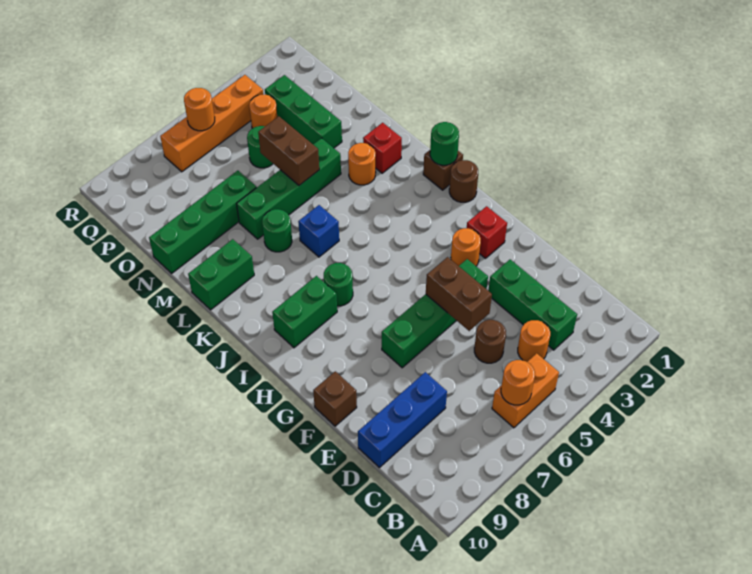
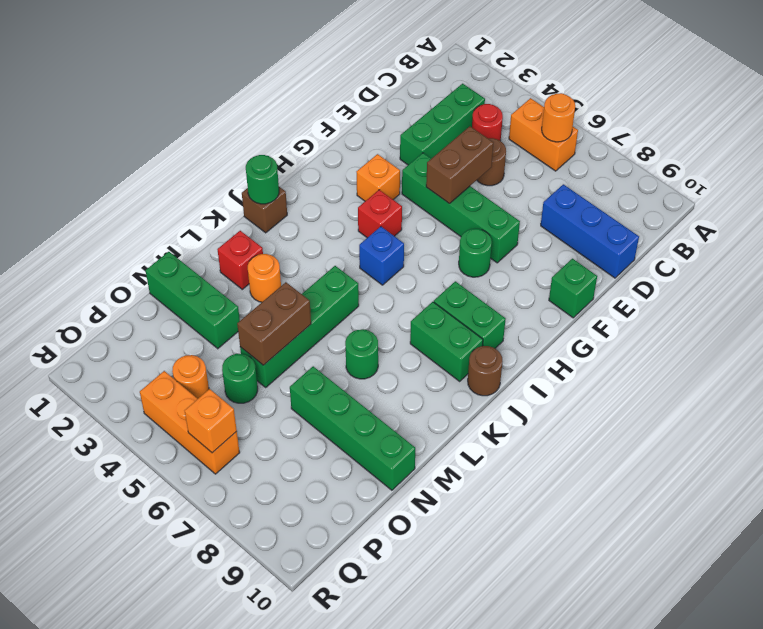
orange 1x1 round brick [518,320,550,362] -> red 1x1 round brick [472,104,503,141]
brown 1x1 brick [313,371,357,426] -> green 1x1 brick [549,259,597,318]
red 1x1 brick [467,206,507,258] -> red 1x1 brick moved to [358,190,402,238]
orange 1x1 round brick [451,228,481,266] -> orange 1x1 brick [357,154,400,201]
brown 1x1 round brick [449,160,478,202] -> brown 1x1 round brick moved to [468,346,503,396]
green 1x1 round brick [324,263,353,306] -> green 1x1 round brick moved to [459,229,492,277]
blue 1x1 brick [298,205,339,257] -> blue 1x1 brick moved to [359,227,404,285]
green 1x2 brick [188,239,254,310] -> green 1x2 brick moved to [410,302,483,381]
green 1x4 brick [237,138,341,239] -> green 1x4 brick turned to [240,266,359,387]
green 1x3 brick [265,75,342,148] -> green 1x3 brick turned to [145,252,240,349]
orange 1x4 brick [160,75,263,172] -> orange 1x3 brick [140,371,240,474]
orange 1x1 round brick [184,88,215,131] -> orange 1x1 brick [185,389,237,453]

